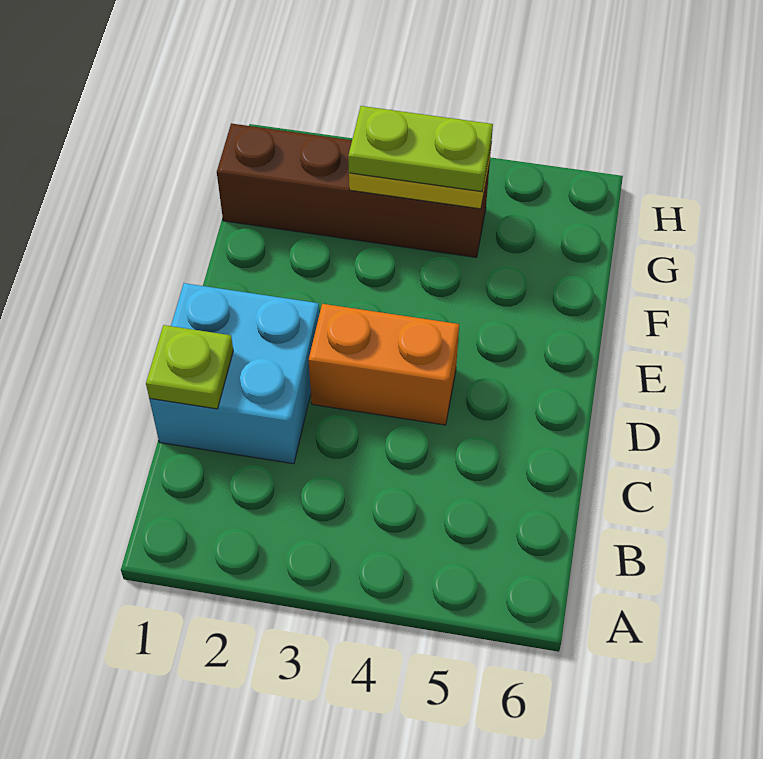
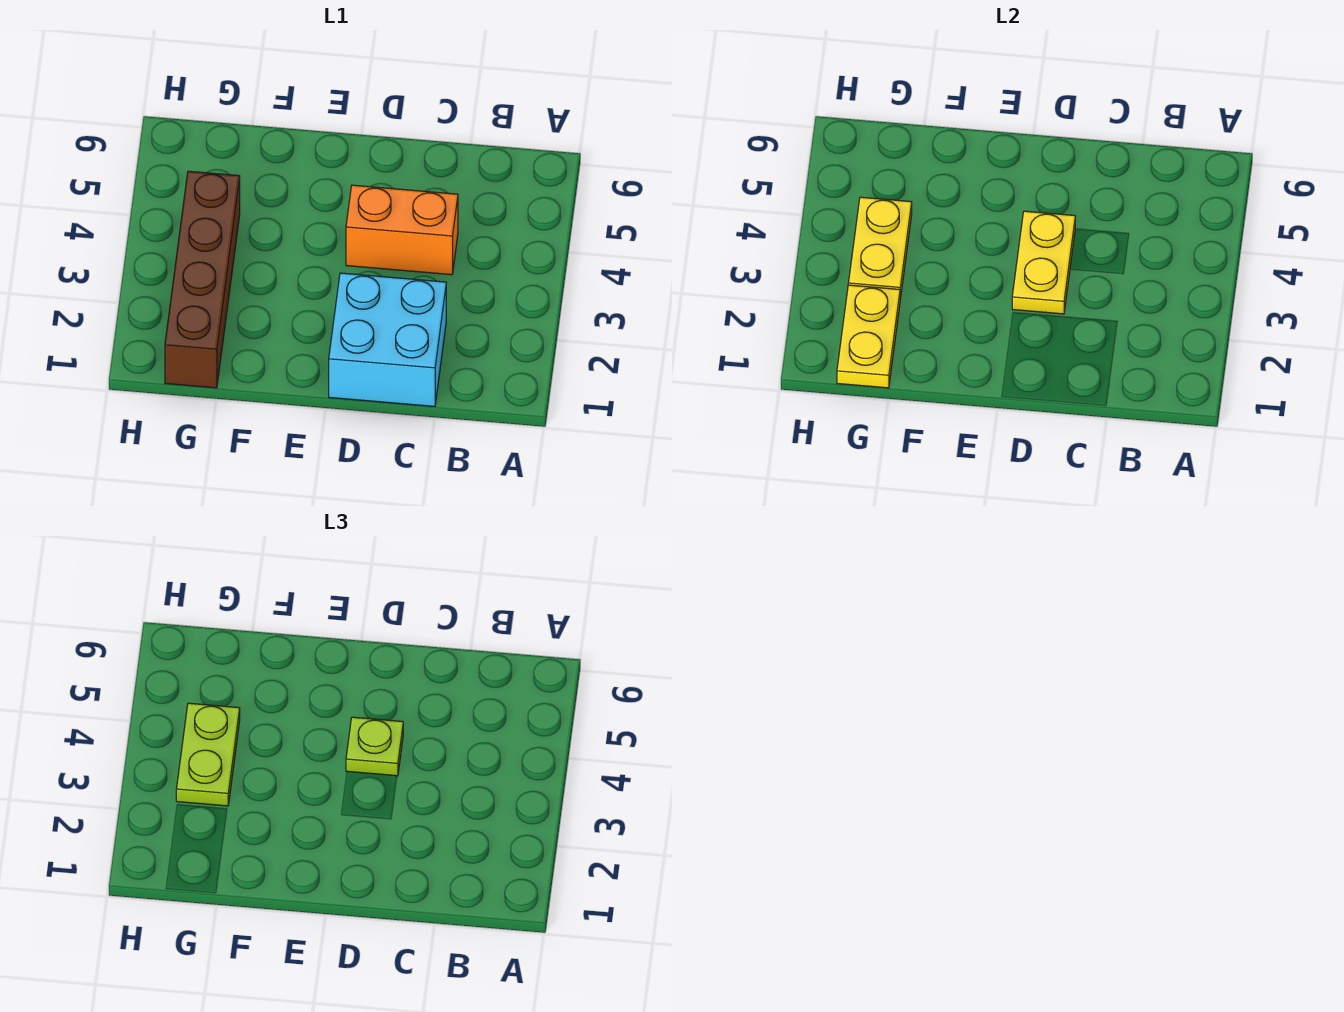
lime 1x1 plate [146,325,233,409] -> lime 1x1 plate moved to [346,717,403,776]
orange 1x2 brick [309,304,459,425] -> orange 1x2 brick turned to [346,185,458,275]
none -> yellow 1x2 plate [1012,211,1075,314]
none -> yellow 1x2 plate [837,285,900,388]

